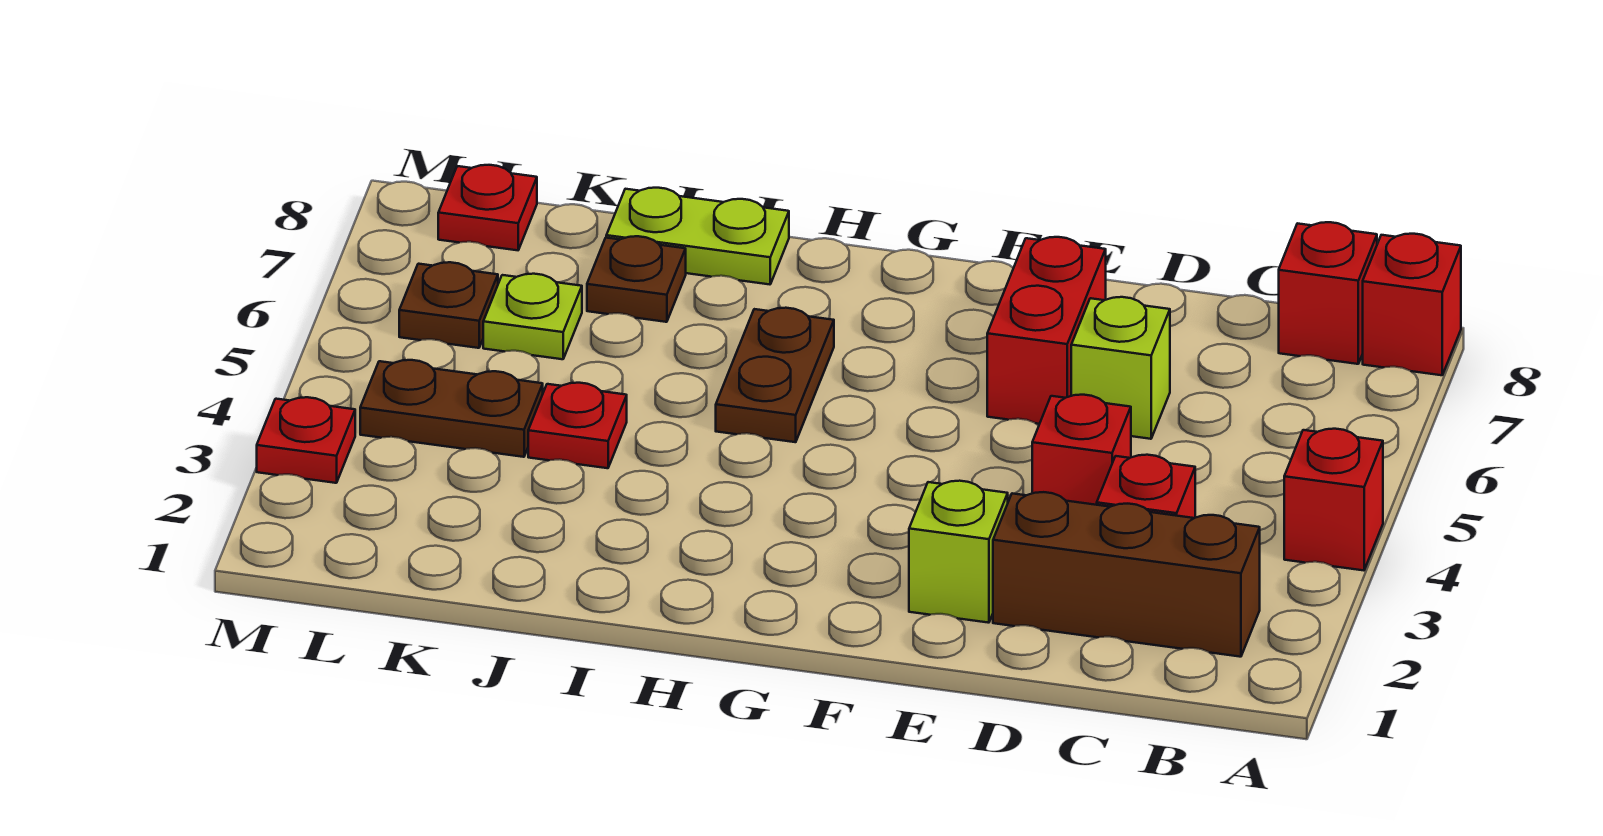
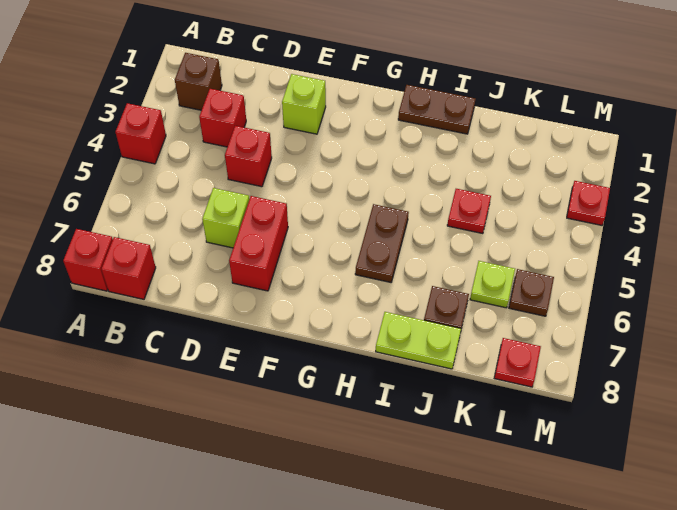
brown 1x3 brick [993,492,1260,657] -> brown 1x1 brick [175,53,222,110]
brown 1x2 plate [360,360,543,457] -> brown 1x2 plate moved to [398,85,475,134]

